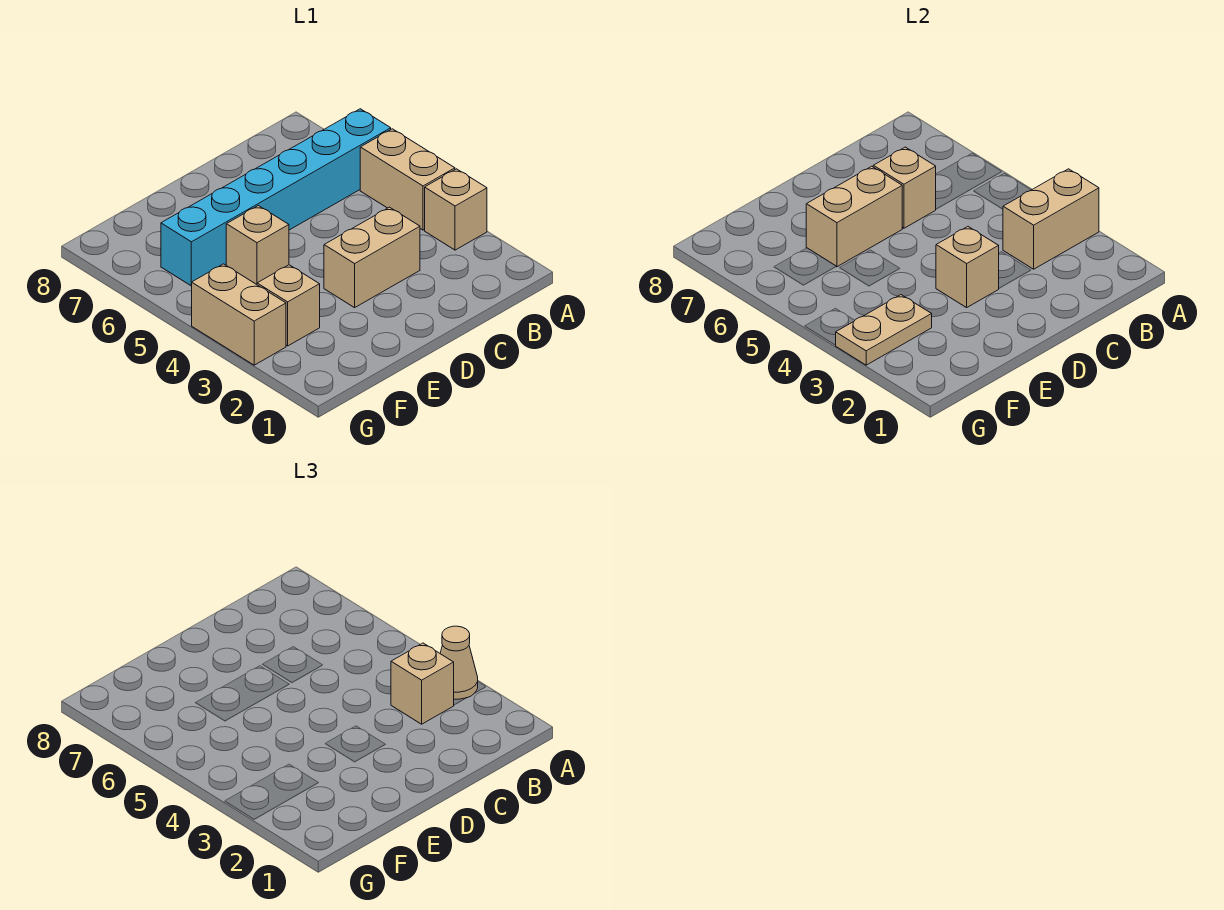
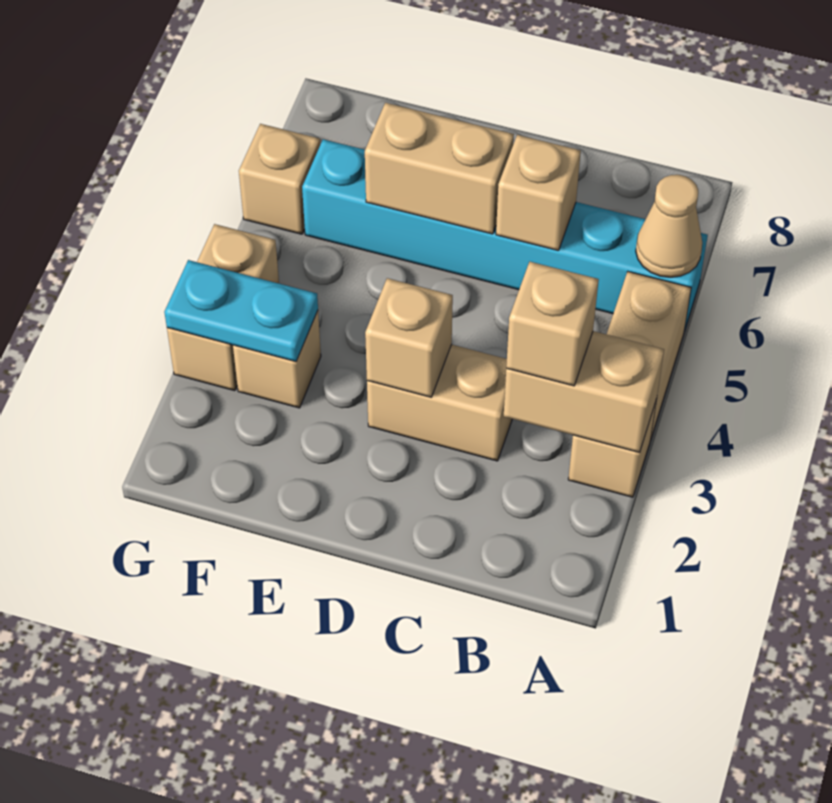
tan 1x1 cone [440,626,478,699] -> tan 1x1 cone moved to [636,175,702,277]
tan 1x1 brick [226,206,289,284] -> tan 1x1 brick moved to [239,124,320,234]
tan 1x2 plate [835,295,932,365] -> cyan 1x2 plate [164,260,318,362]

